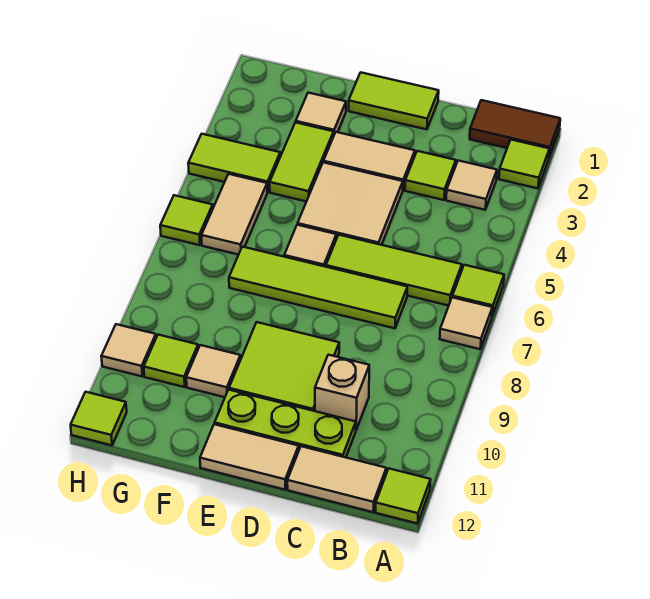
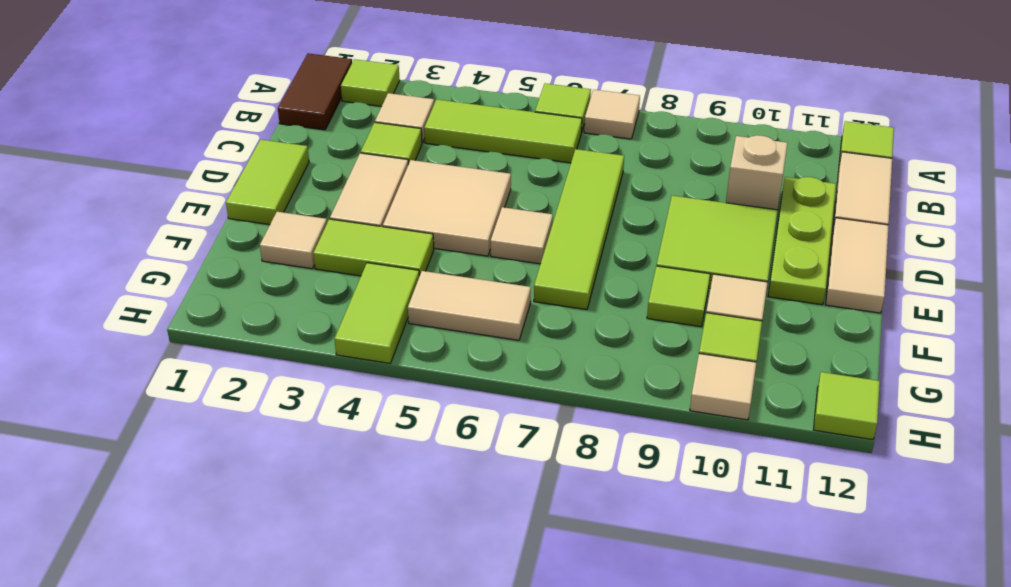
lime 1x3 tile [326,235,462,306] -> lime 1x3 tile turned to [424,99,582,163]
lime 1x1 tile [160,195,213,245] -> lime 1x1 tile moved to [647,266,710,327]

